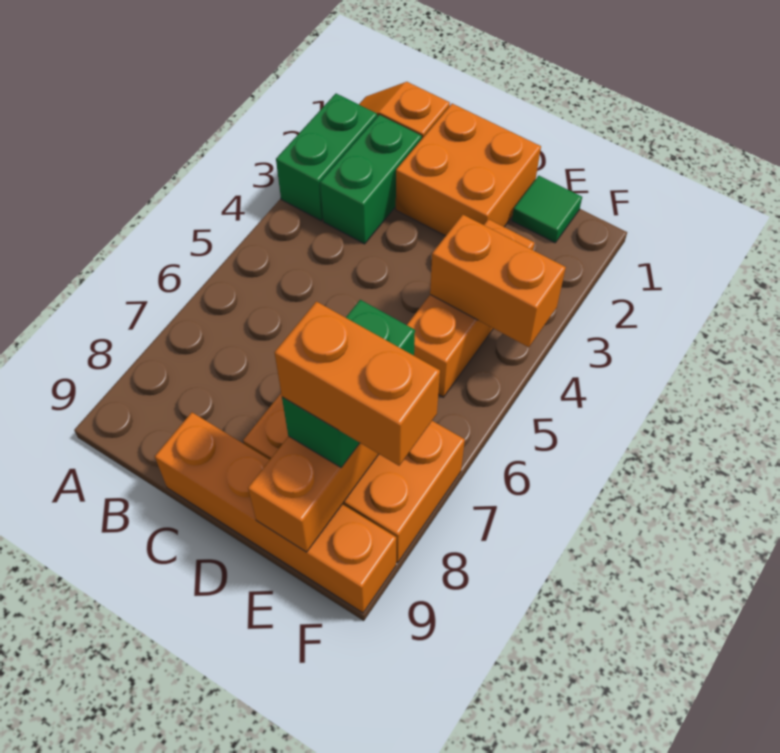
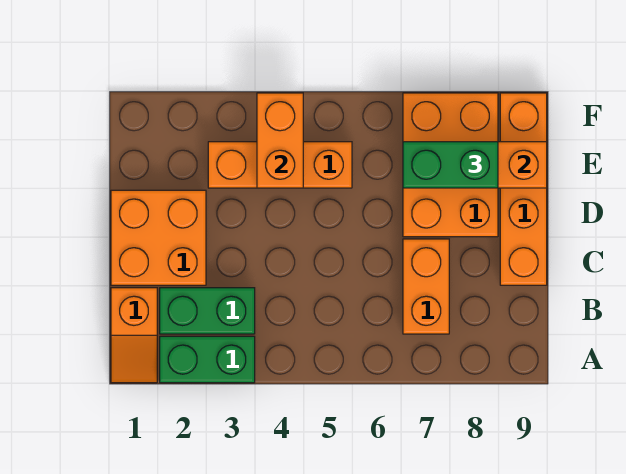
green 1x1 tile [512,176,582,243] -> none
orange 1x2 brick [274,302,440,466] -> orange 1x2 brick moved to [403,239,449,334]

